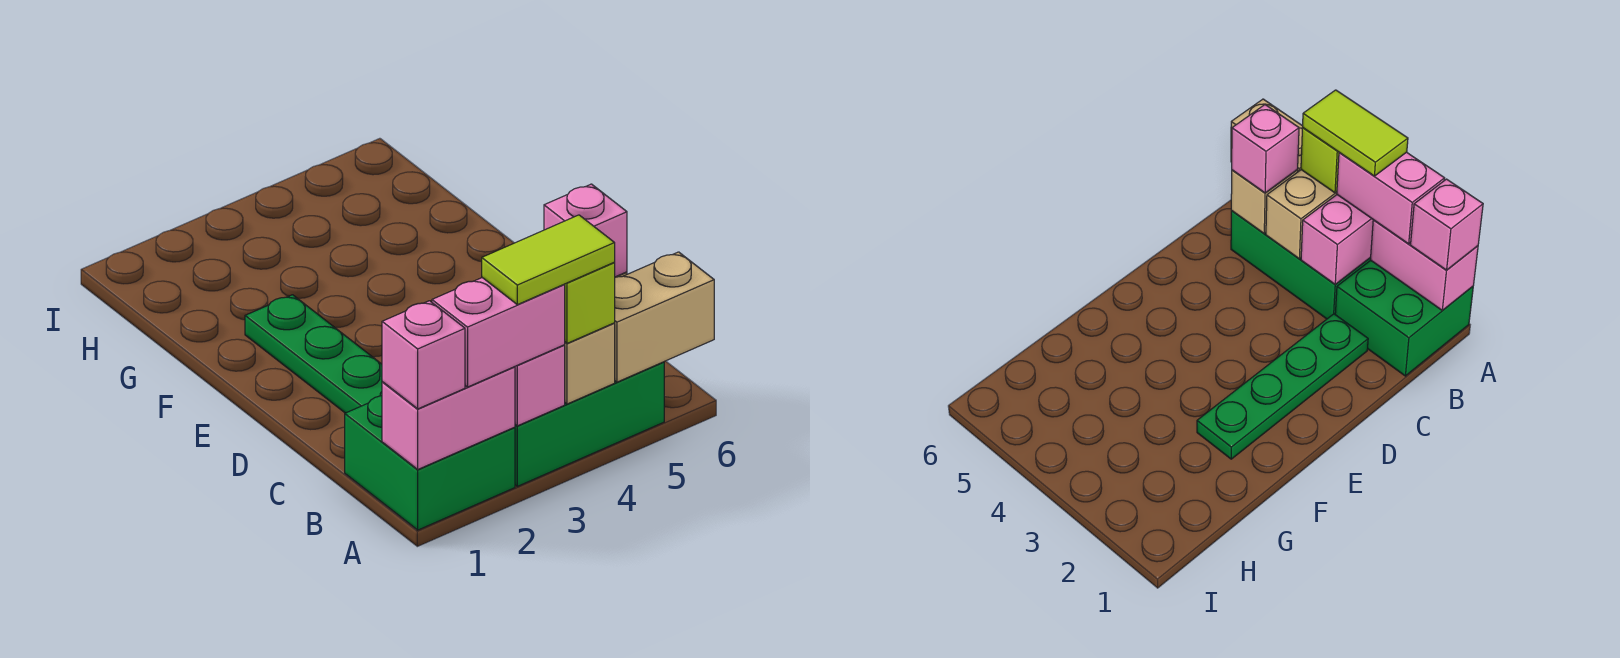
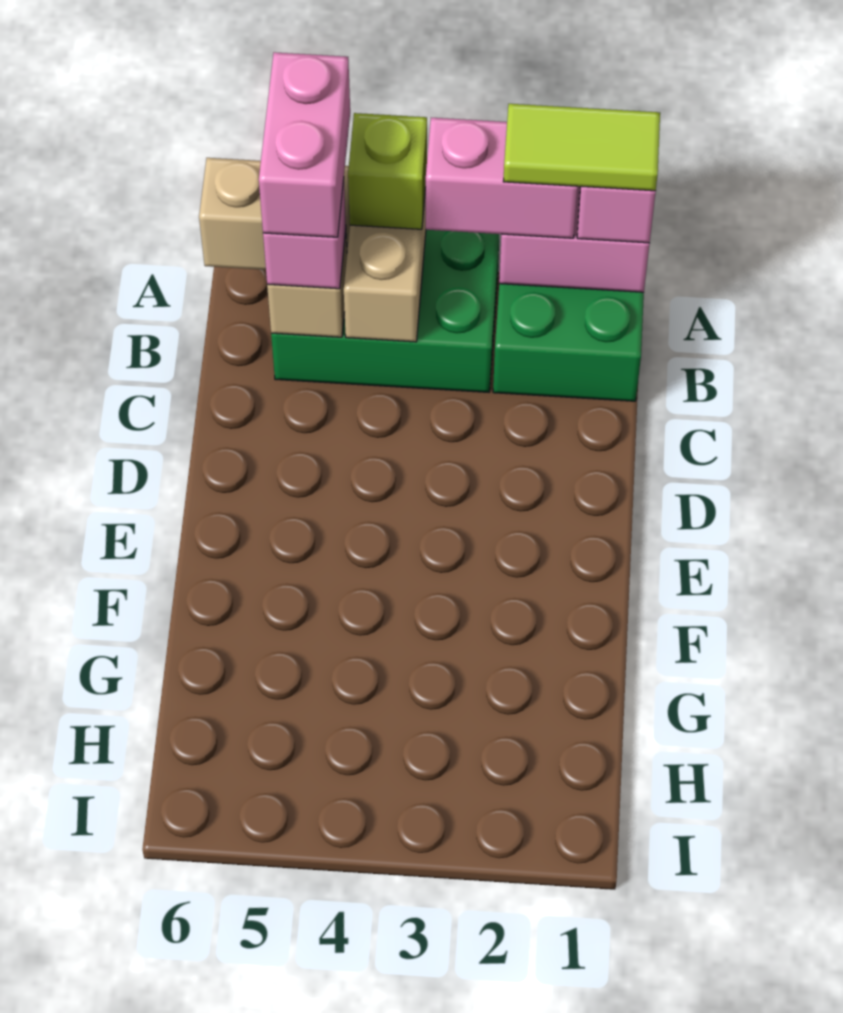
pink 1x2 brick [515,345,565,426] -> pink 1x2 brick moved to [259,52,350,237]
lime 1x2 tile [482,215,615,305] -> lime 1x2 tile moved to [503,104,660,191]
green 1x4 plate [245,295,382,413] -> none

